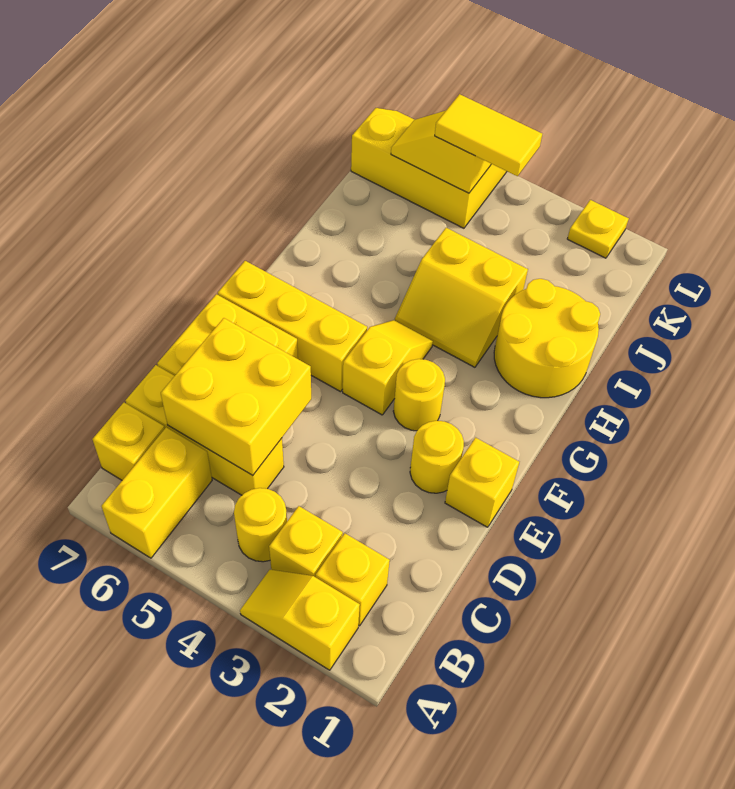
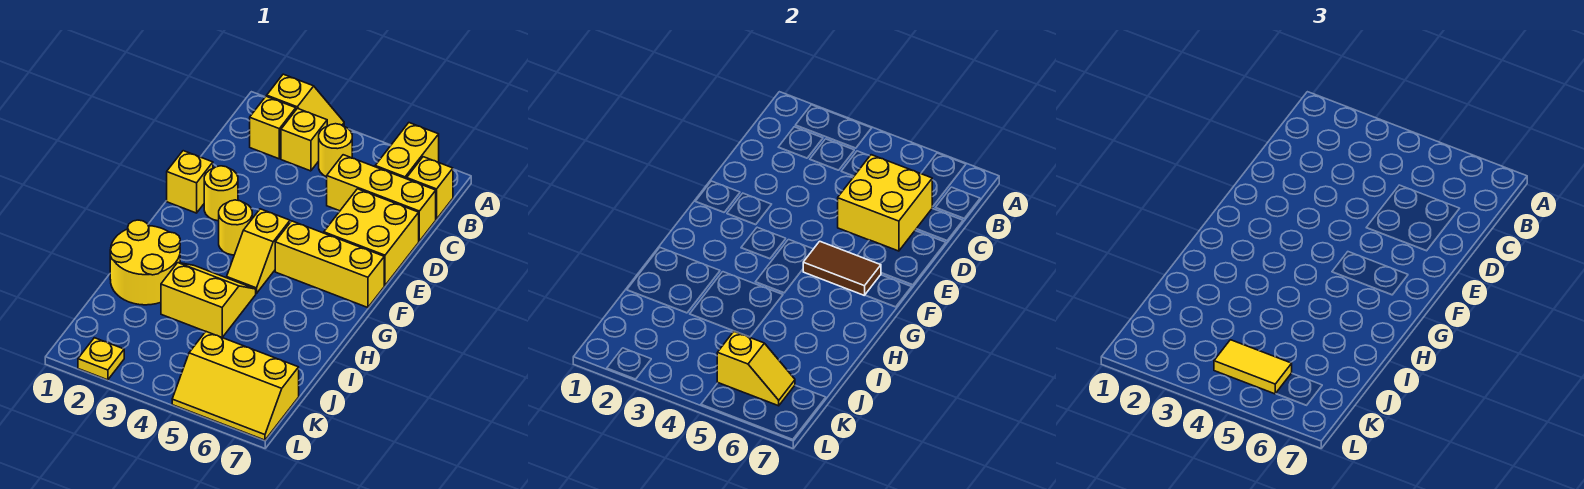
none -> brown 1x2 tile [803,241,881,296]

